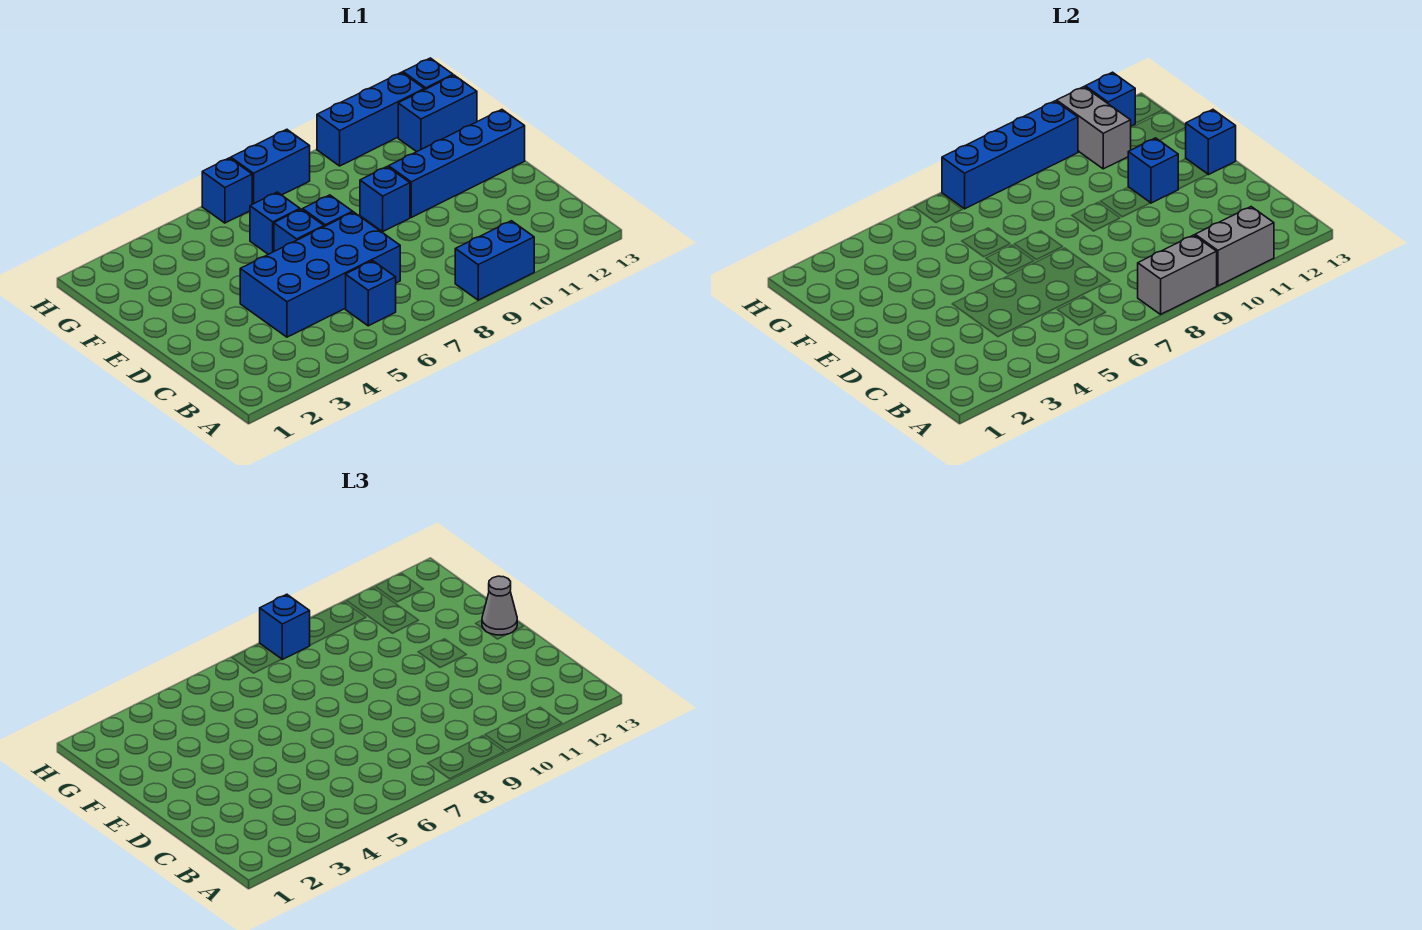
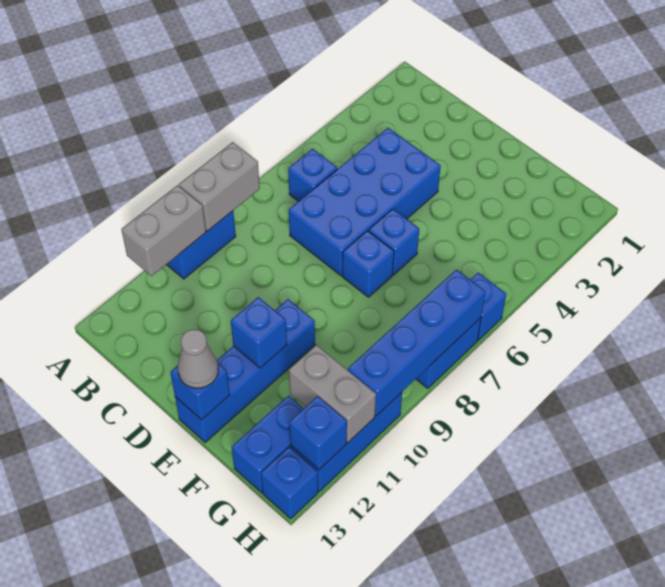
blue 1x1 brick [360,167,410,232] -> none
blue 1x1 brick [250,192,300,254] -> none
blue 1x1 brick [260,594,310,659] -> none

